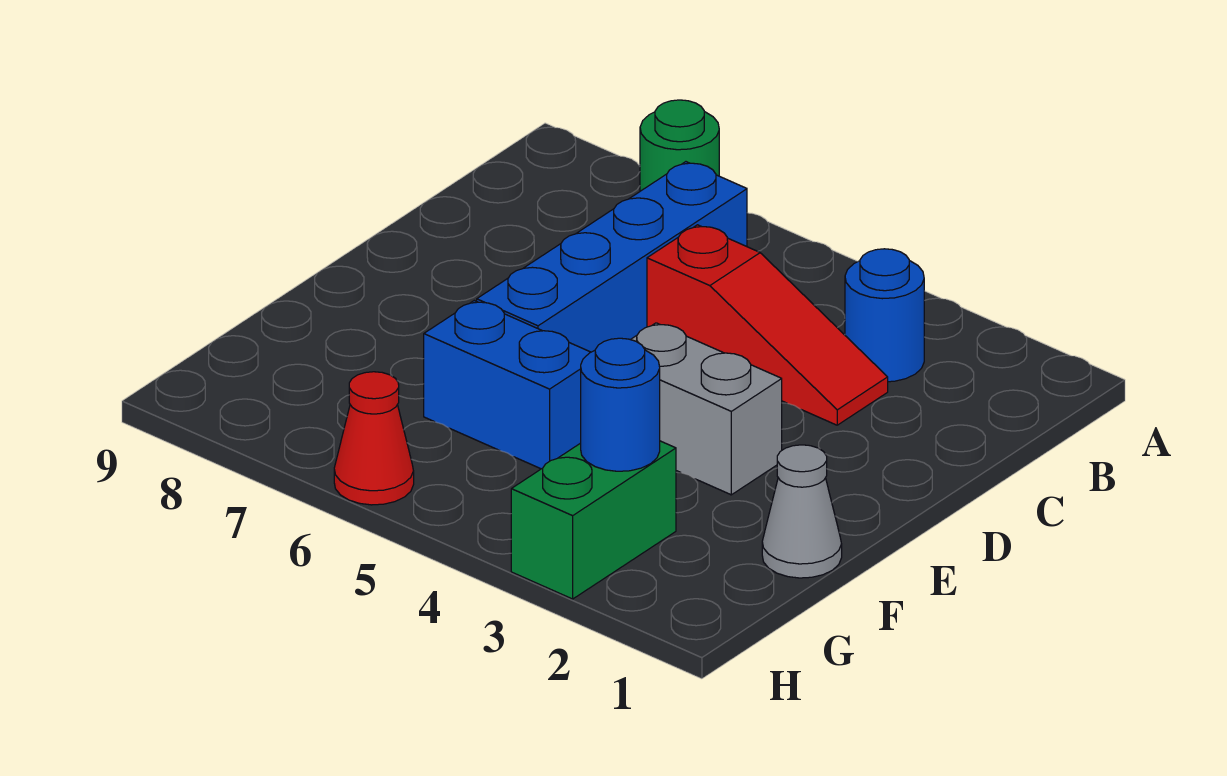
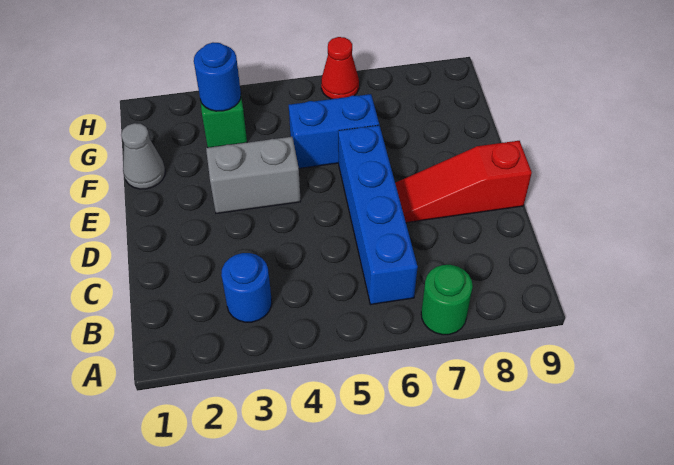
red 1x3 slope [647,225,888,425] -> red 1x3 slope moved to [395,141,532,223]

